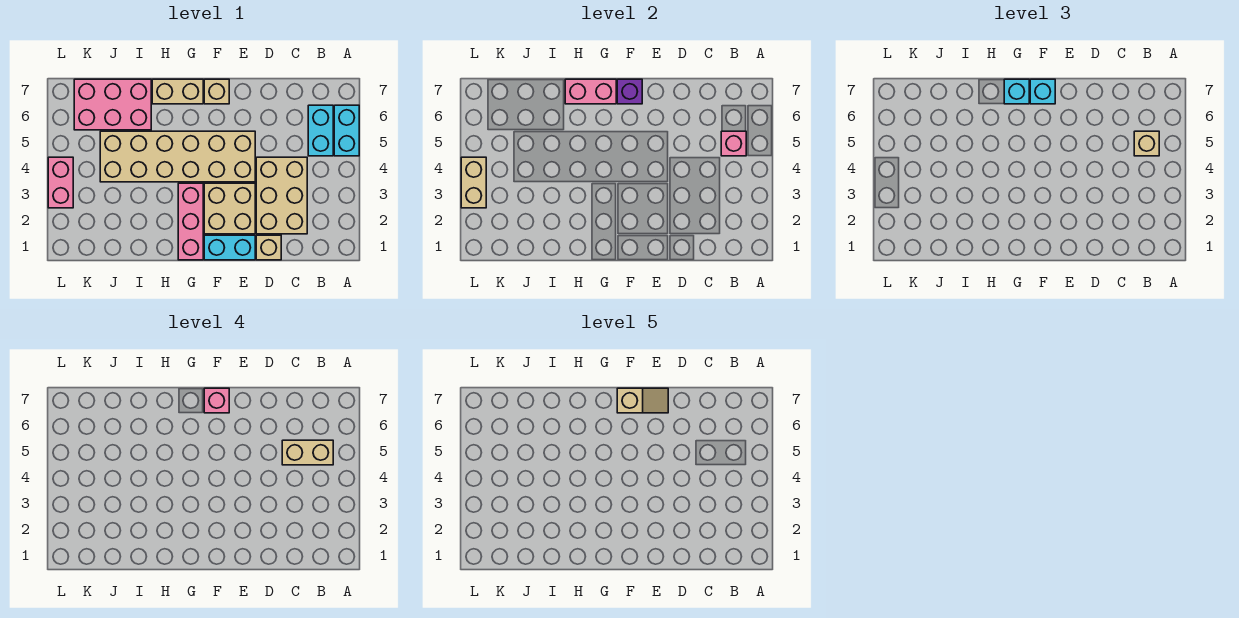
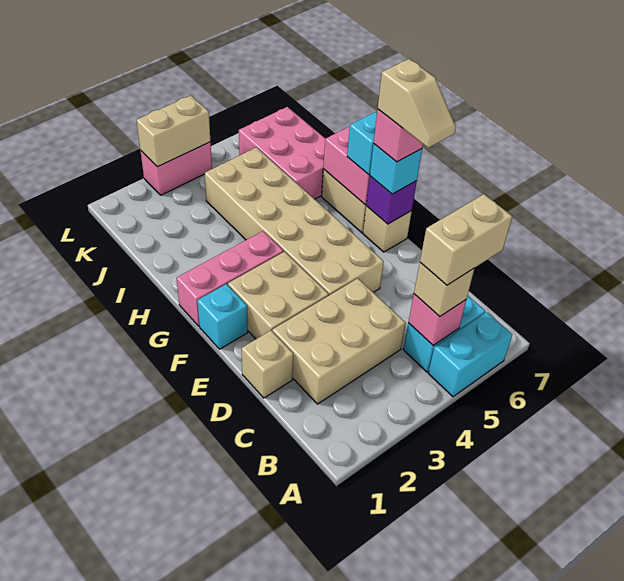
tan 1x2 brick [282,440,333,465] -> tan 1x2 brick turned to [420,194,512,285]
cyan 1x2 brick [204,235,255,260] -> cyan 1x1 brick [197,284,248,349]

